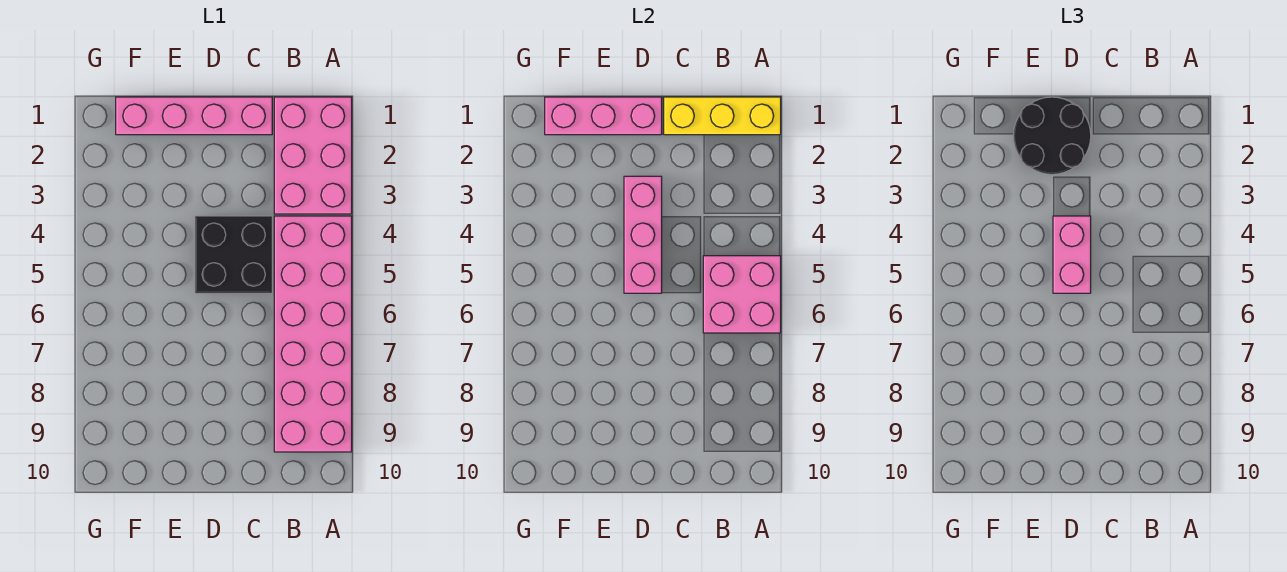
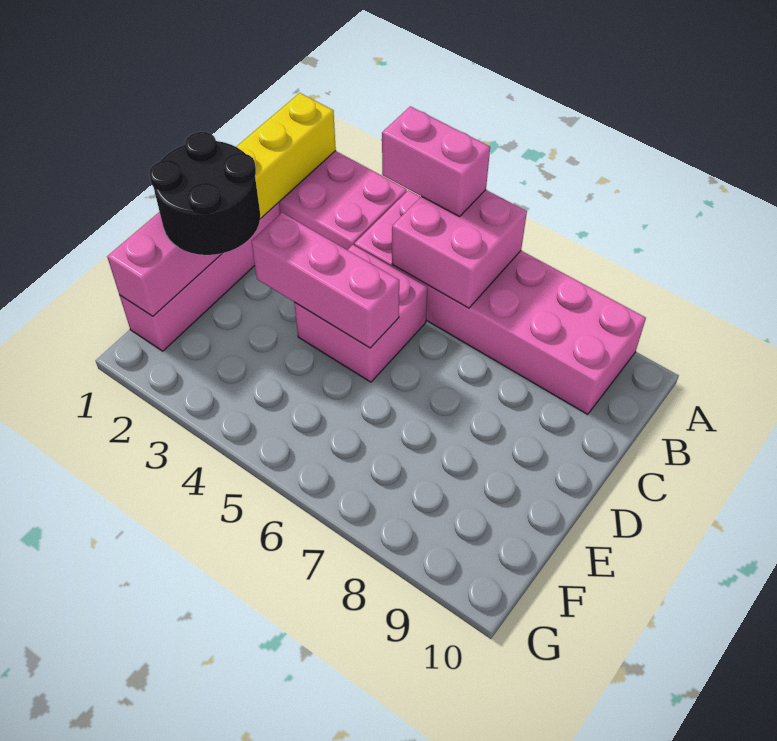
black 2x2 brick [195,216,272,293] -> pink 2x2 brick [294,245,428,382]
pink 1x2 brick [1053,216,1091,293] -> pink 1x2 brick moved to [382,106,490,217]

